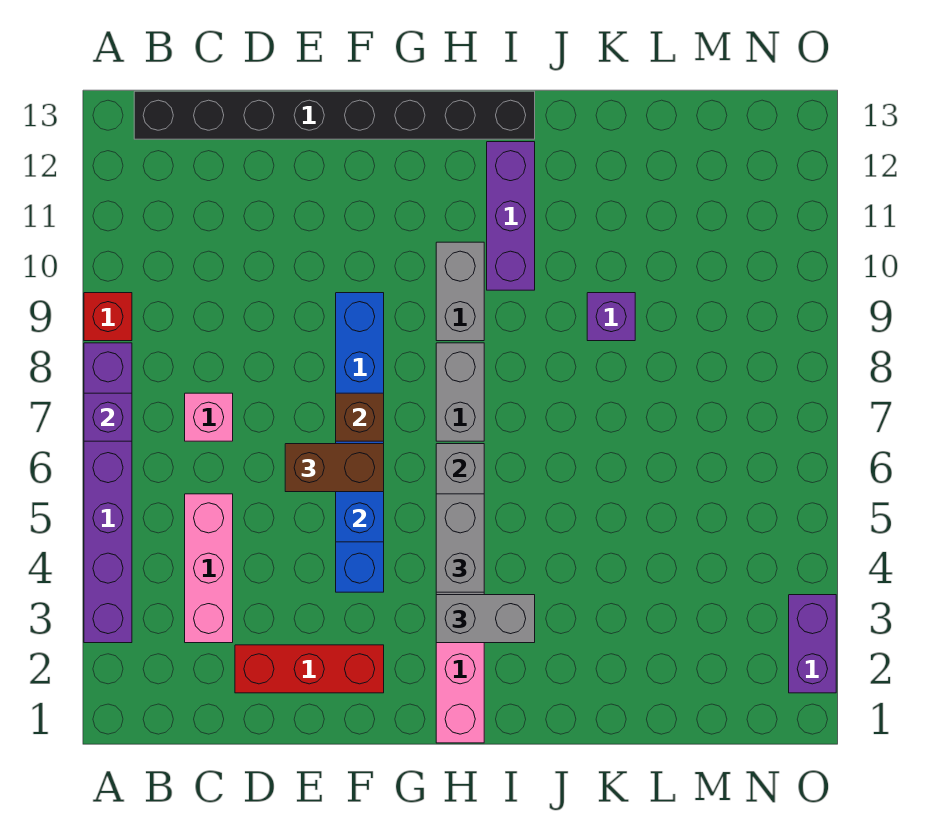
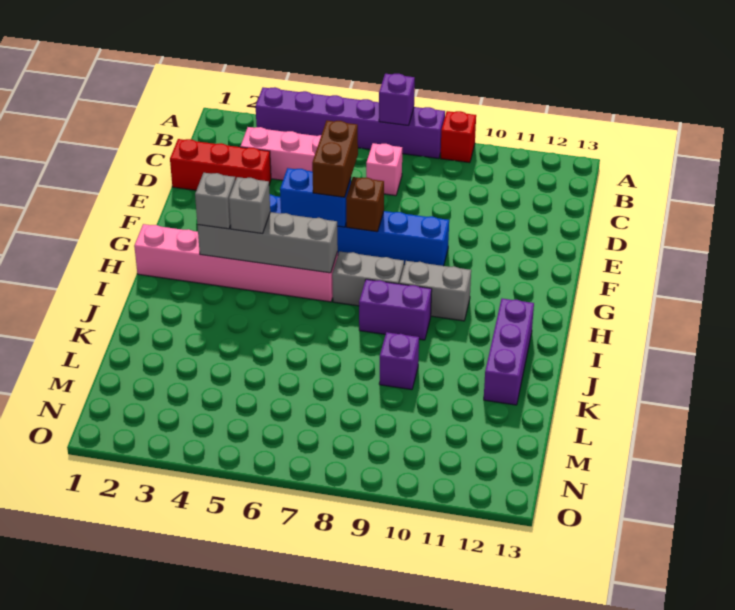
black 1x8 brick [134,91,535,139] -> none
red 1x3 brick [235,645,384,693] -> red 1x3 brick turned to [170,139,271,190]
grey 1x2 brick [436,595,535,643] -> grey 1x1 brick [195,173,236,229]
grey 1x2 brick [436,494,484,592] -> grey 1x1 brick [229,177,270,234]
purple 1x3 brick [487,142,535,290] -> purple 1x3 brick turned to [484,299,534,405]
purple 1x2 brick [789,595,836,693] -> purple 1x2 brick moved to [359,279,432,340]

